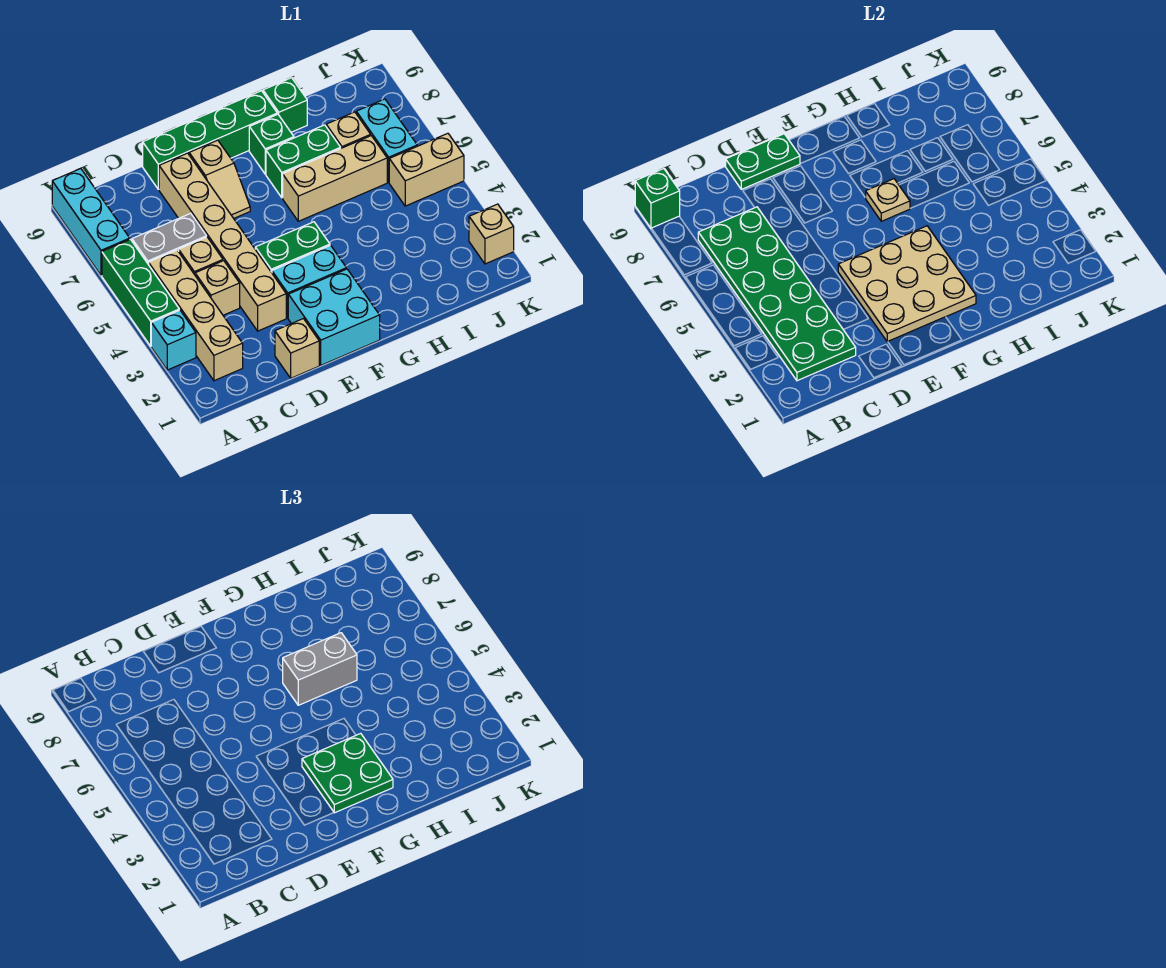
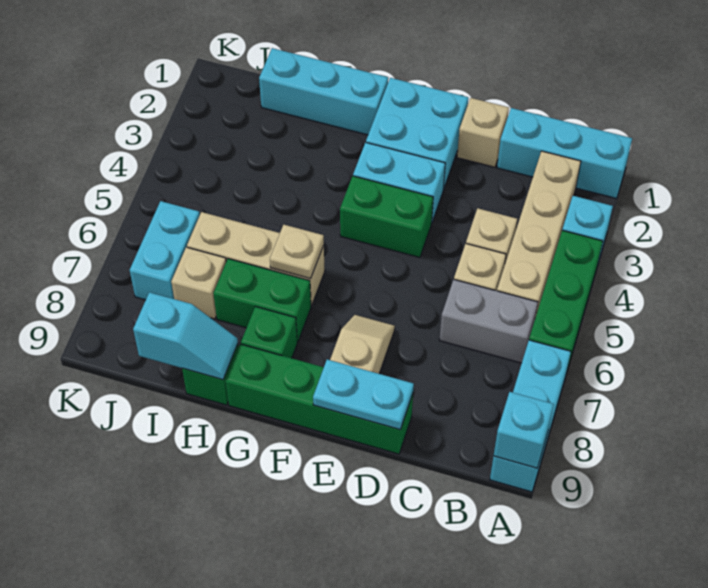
none -> cyan 1x3 brick [497,108,632,198]
green 1x1 brick [635,169,680,228] -> cyan 1x1 brick [494,392,554,468]
green 2x6 plate [698,207,856,381] -> none
tan 1x6 brick [159,153,286,331] -> none
green 1x2 plate [726,134,800,189] -> cyan 1x2 plate [313,359,414,430]
tan 3x3 plate [838,226,976,342] -> none
green 2x2 plate [302,733,393,813] -> none
none -> cyan 1x3 brick [259,48,388,135]
grey 1x2 brick [283,633,357,705] -> none
none -> cyan 1x2 slope [133,292,238,380]
tan 1x2 brick [389,133,464,206] -> none
tan 1x1 brick [469,204,514,264] -> none

